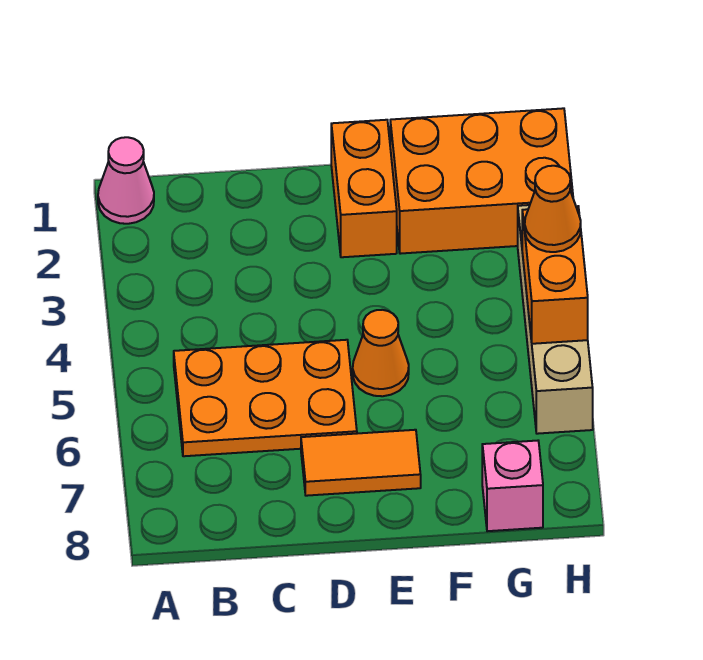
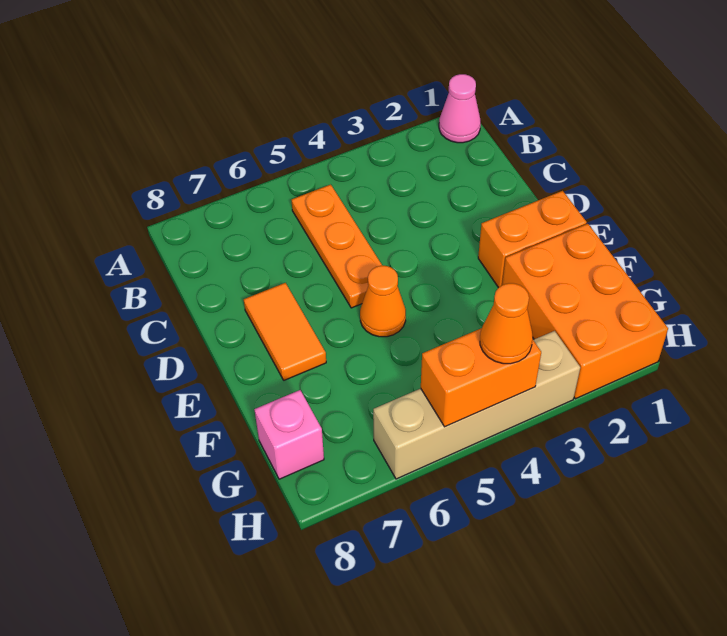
orange 2x3 plate [174,340,357,456] -> orange 1x3 plate [292,185,382,308]

